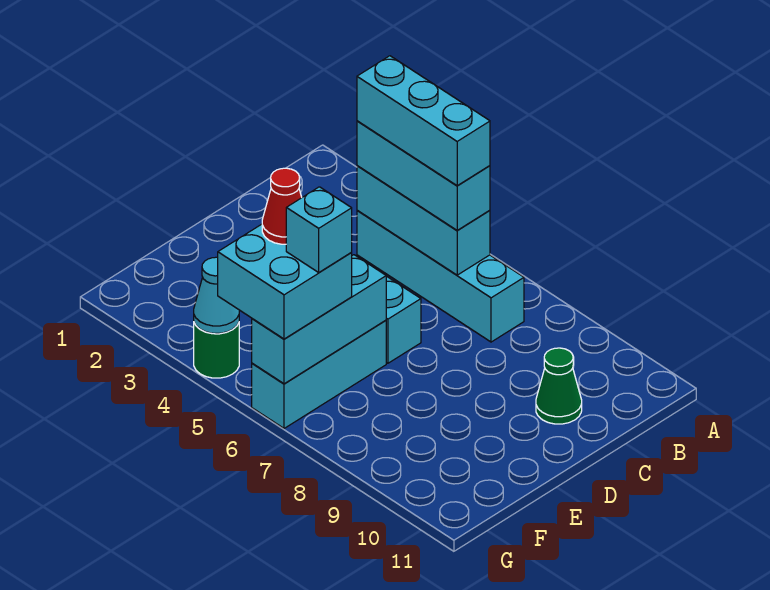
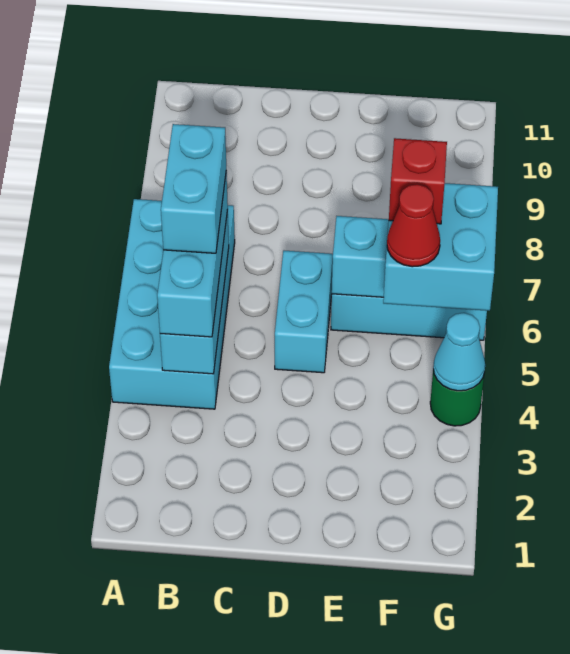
cyan 1x4 brick [357,210,524,342] -> cyan 2x4 brick [109,199,235,409]
cyan 1x3 brick [357,56,490,186] -> cyan 1x2 brick [161,124,226,253]
green 1x1 cone [536,348,582,424] -> none
cyan 1x1 brick [286,187,352,272] -> red 1x1 brick [389,138,447,224]

